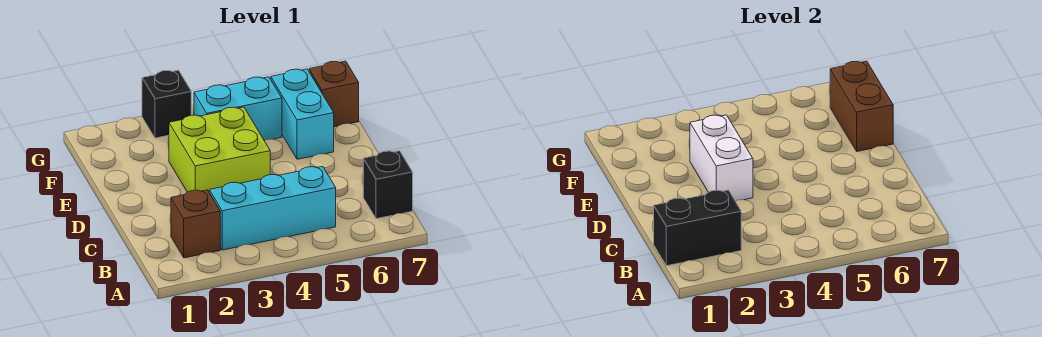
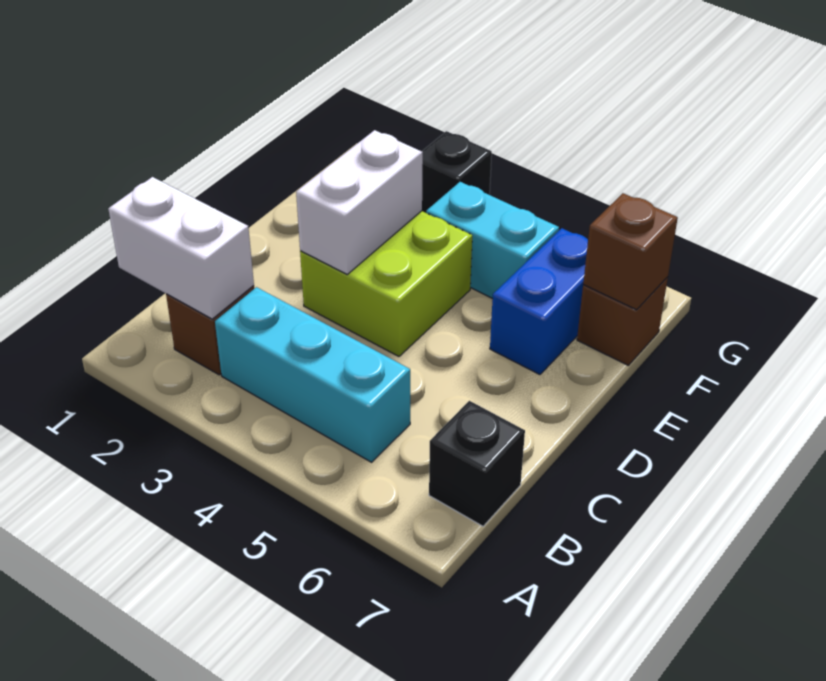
black 1x2 brick [654,190,741,266] -> white 1x2 brick [108,177,254,319]
cyan 1x2 brick [271,69,334,159] -> blue 1x2 brick [490,228,588,375]
brown 1x2 brick [830,61,893,151] -> brown 1x1 brick [583,193,678,310]

